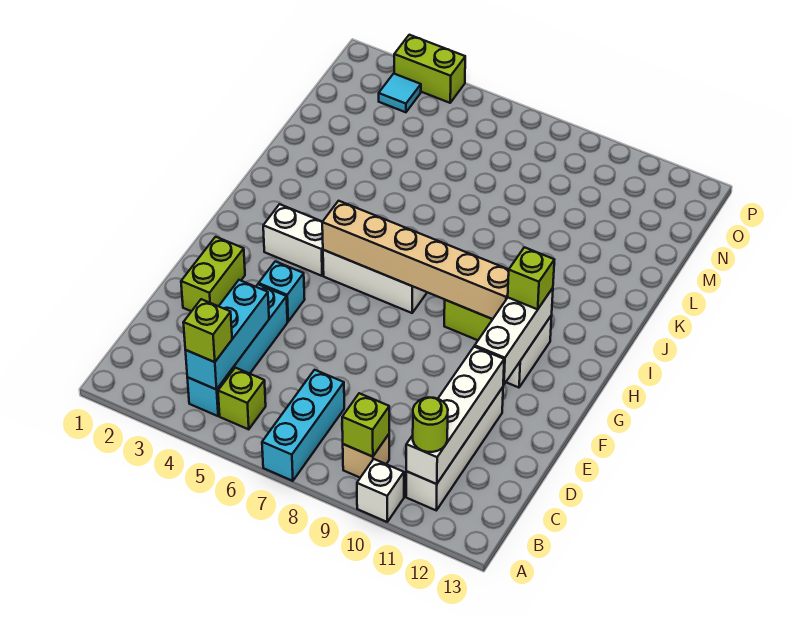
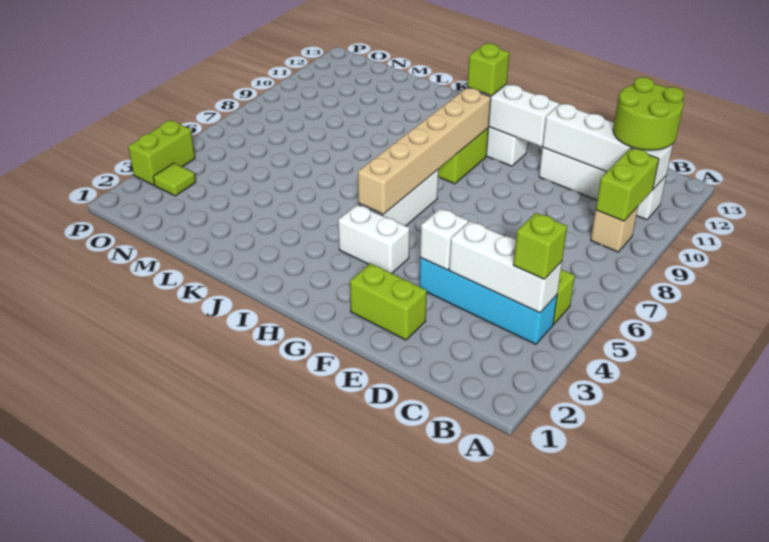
cyan 1x3 brick [262,370,344,481] -> none
white 1x1 brick [357,459,404,522] -> white 1x1 brick moved to [420,208,468,270]
cyan 1x3 brick [185,280,269,390] -> white 1x3 brick [449,221,562,313]
lime 1x1 brick [342,393,389,457] -> lime 1x2 brick [596,148,659,221]
lime 1x1 round brick [413,397,448,452] -> lime 2x2 round brick [613,77,684,150]
cyan 1x1 brick [259,261,305,321] -> none
white 1x2 brick [263,204,324,276] -> white 1x2 brick turned to [338,204,410,273]
cyan 1x1 tile [379,74,421,112] -> lime 1x1 tile [153,163,196,196]

